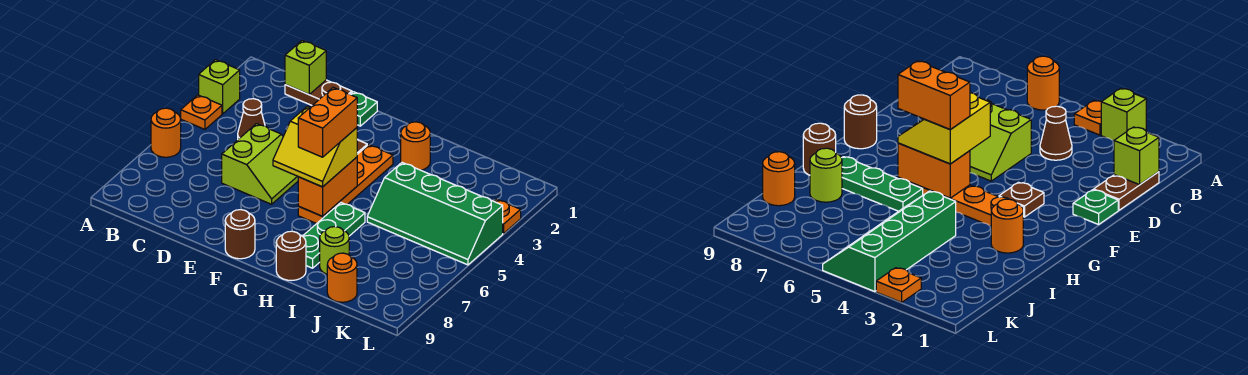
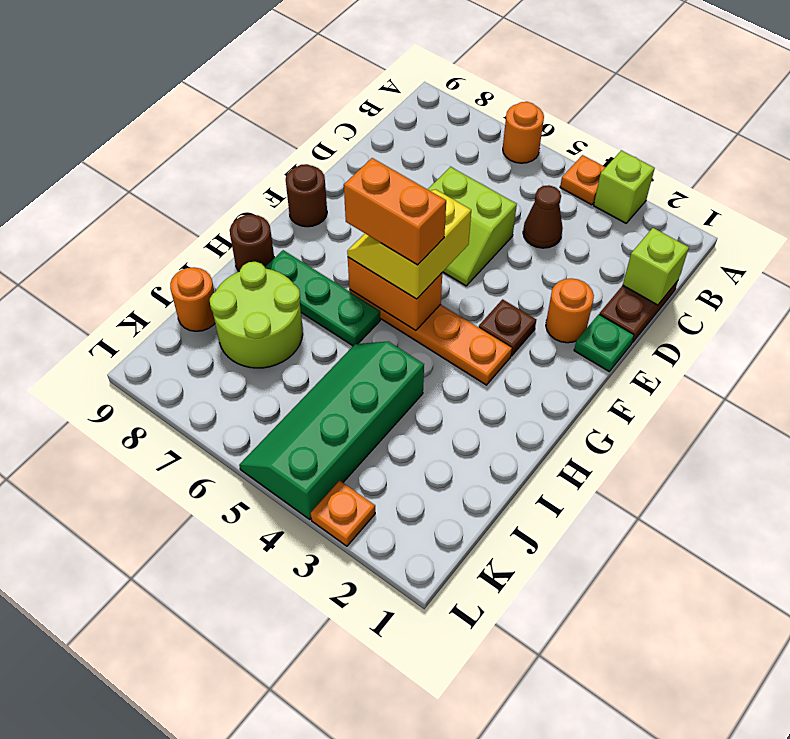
orange 1x1 round brick [401,122,430,170] -> orange 1x1 round brick moved to [546,278,594,343]
lime 1x1 round brick [320,227,349,274] -> lime 2x2 round brick [210,262,303,368]

